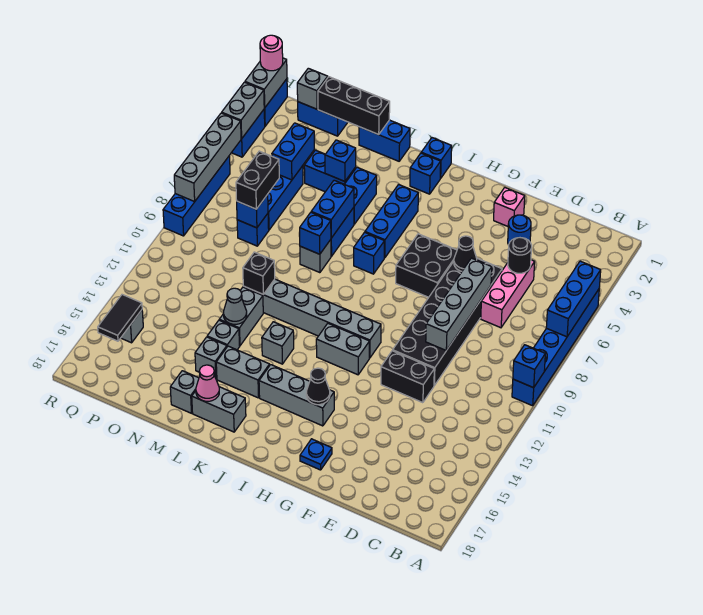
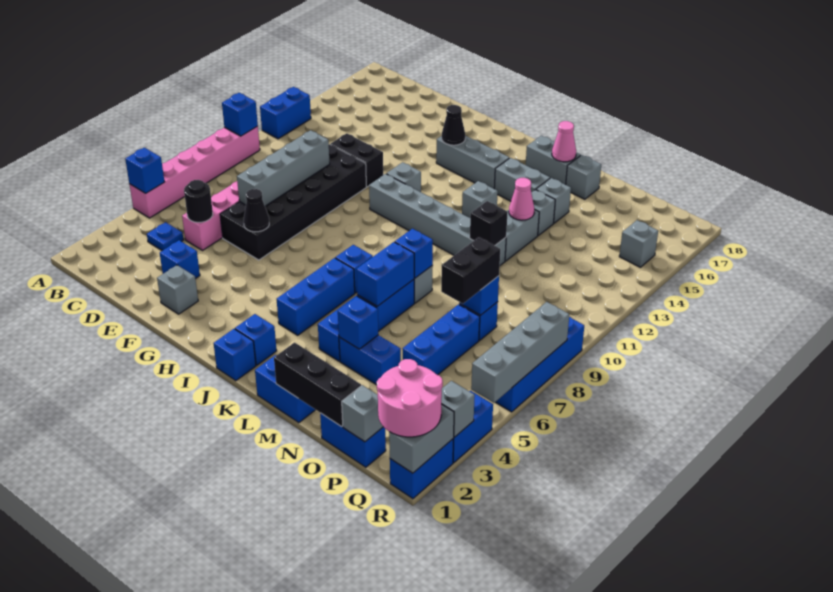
blue 1x6 brick [512,289,599,406] -> pink 1x6 brick [129,126,260,218]
blue 1x3 brick [546,261,601,337] -> blue 1x1 brick [125,148,164,193]
blue 1x1 round brick [508,215,531,245] -> blue 1x1 brick [160,240,200,279]
pink 1x1 brick [494,187,525,226] -> grey 1x1 brick [157,265,198,314]
black 2x2 brick [396,234,457,297] -> none
blue 1x1 plate [300,439,332,470] -> blue 1x1 plate moved to [147,222,183,251]
grey 1x2 brick [316,324,369,375] -> grey 1x1 brick [387,162,421,192]
grey 1x1 cone [224,288,247,324] -> pink 1x1 cone [509,178,534,220]
blue 1x2 brick [272,123,314,180] -> blue 1x2 brick moved to [260,87,311,139]
black 1x2 tile [98,295,142,341] -> none
pink 1x1 round brick [260,35,283,71] -> pink 2x2 round brick [377,359,443,437]
grey 1x2 brick [222,82,264,139] -> grey 1x1 brick [441,381,475,437]

